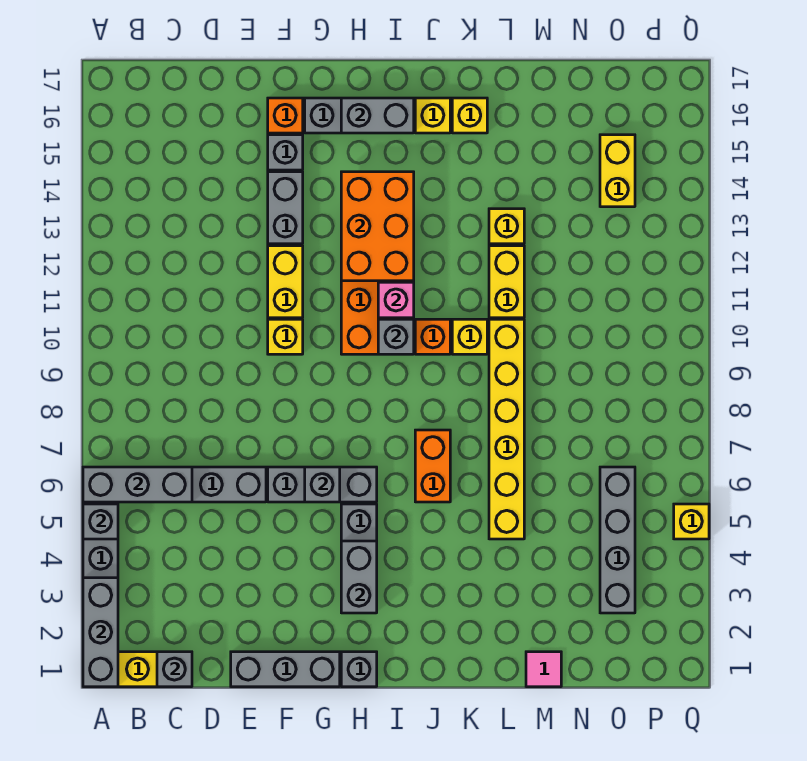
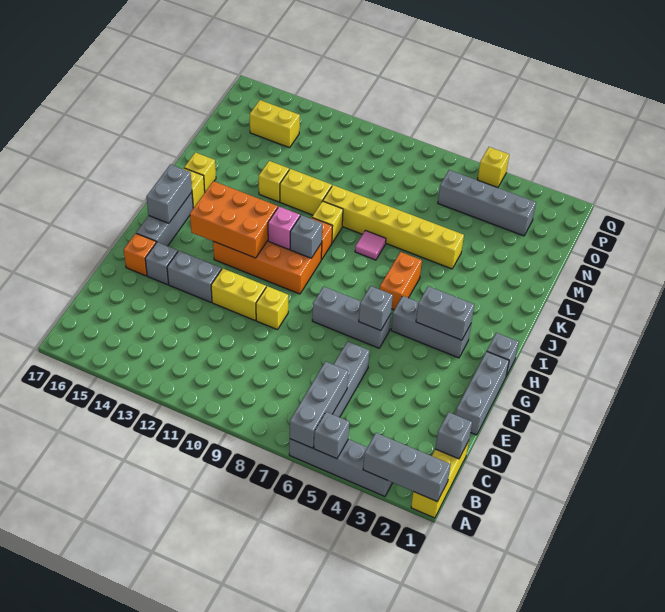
grey 1x3 brick [268,467,377,502] -> grey 1x3 brick turned to [312,287,391,348]
orange 1x2 brick [415,430,450,502] -> orange 1x2 brick turned to [380,252,422,310]
pink 1x1 tile [526,652,561,687] -> pink 1x1 tile moved to [355,230,386,260]

